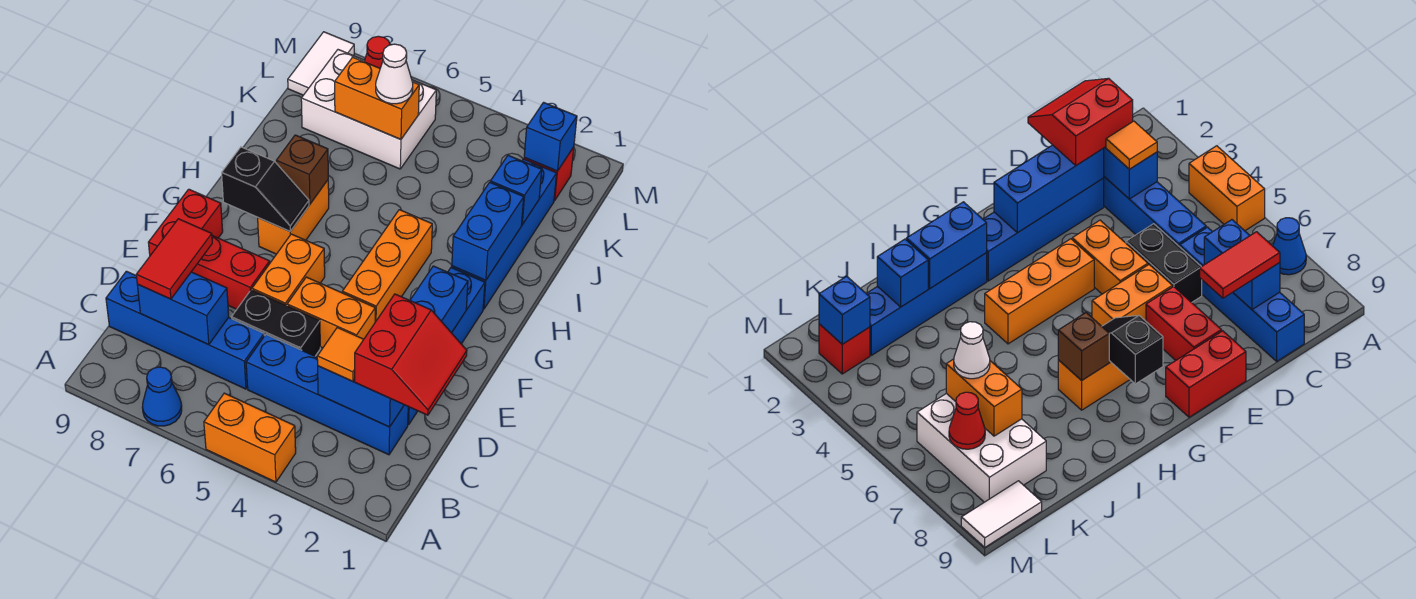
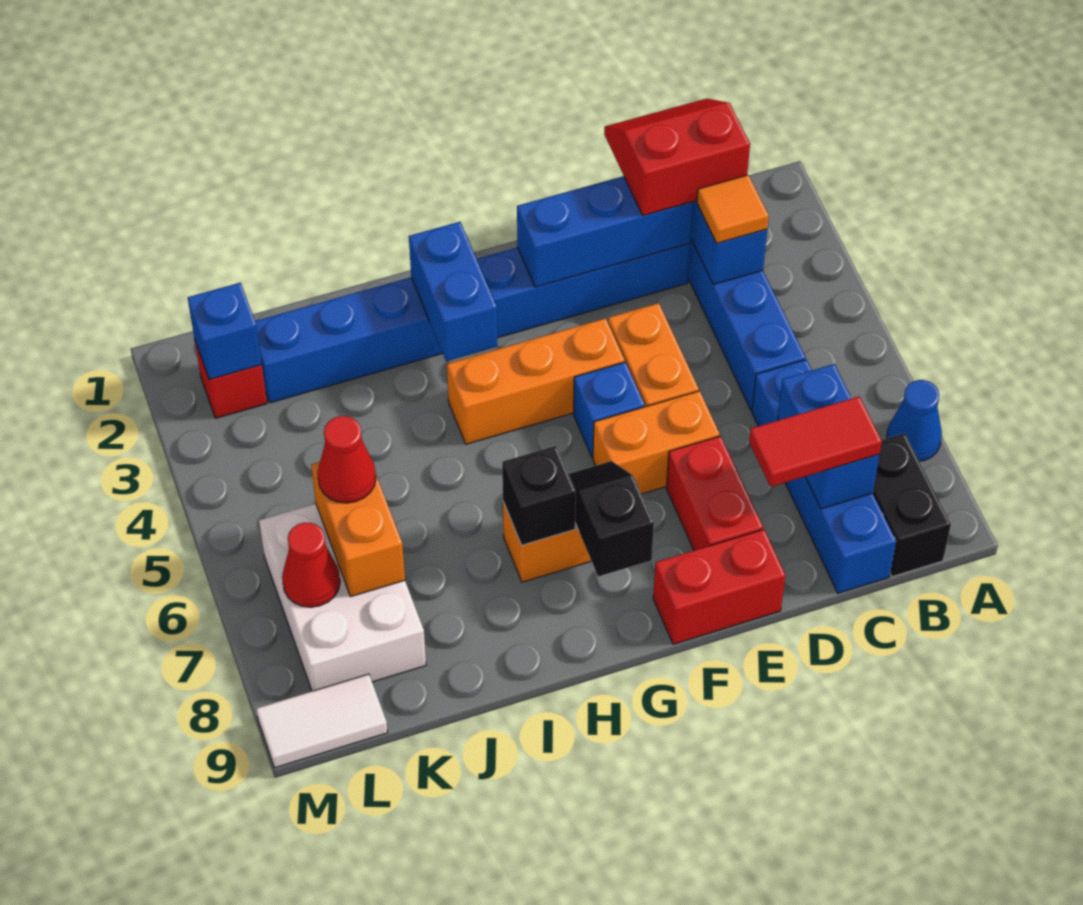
orange 1x2 brick [204,393,296,482] -> none
black 1x2 brick [232,290,320,356] -> black 1x2 brick moved to [873,433,951,577]
blue 1x2 brick [452,182,524,280] -> blue 1x2 brick turned to [409,222,498,361]
brown 1x1 brick [276,135,328,204] -> black 1x1 brick [502,446,576,545]
blue 1x1 brick [490,155,542,225] -> blue 1x1 brick moved to [574,362,645,458]
white 1x1 cone [376,44,413,104] -> red 1x1 cone [318,416,376,503]

